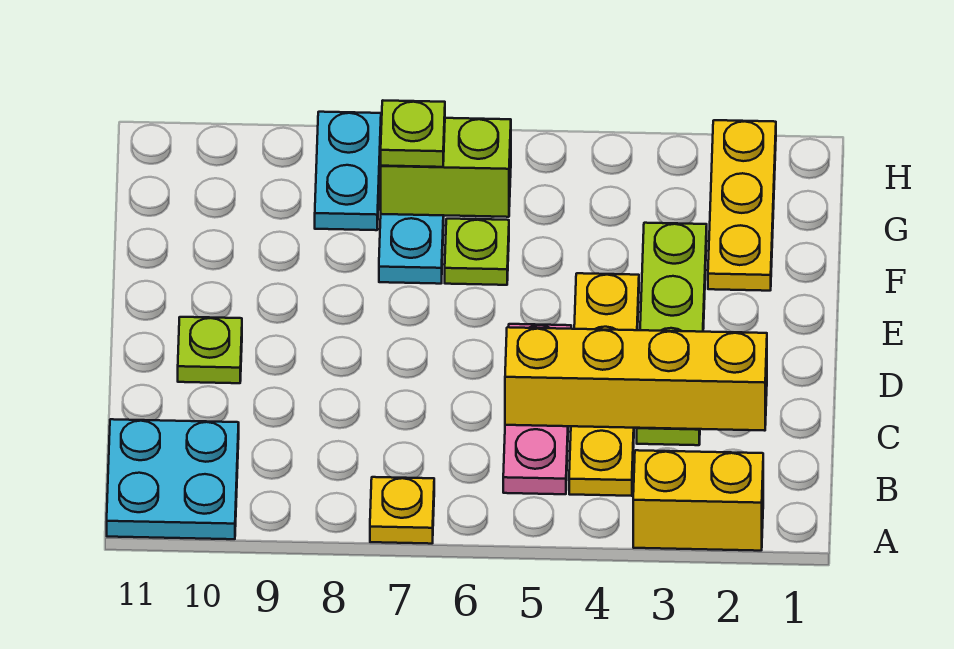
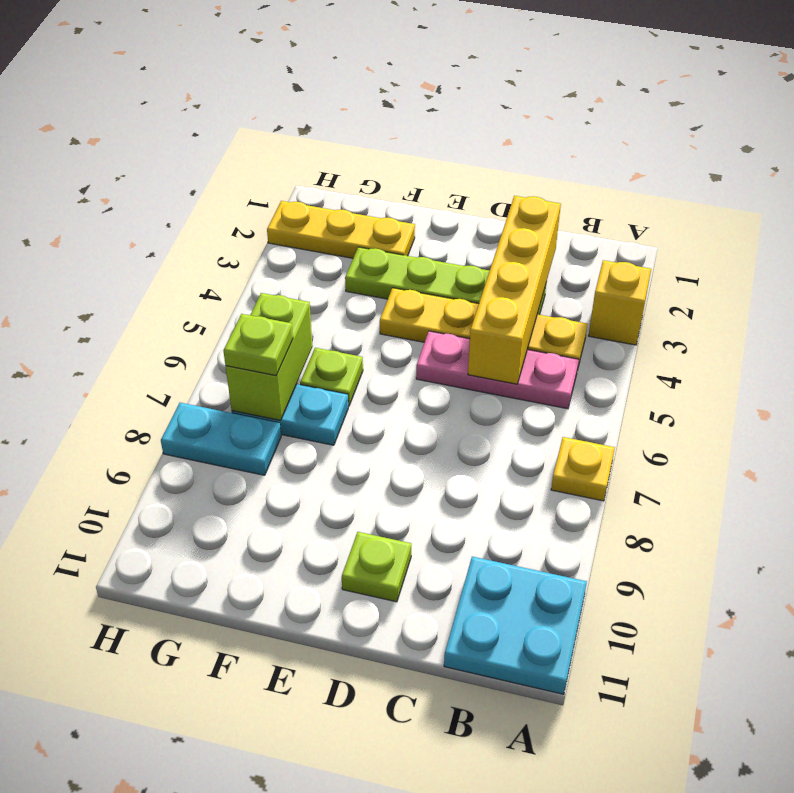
yellow 1x2 brick [633,450,763,551] -> yellow 1x1 brick [589,260,651,345]

